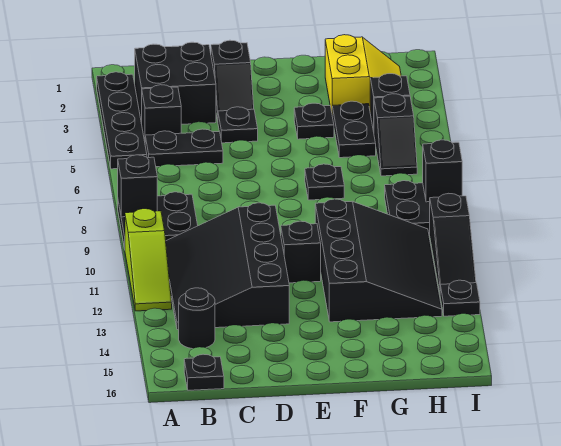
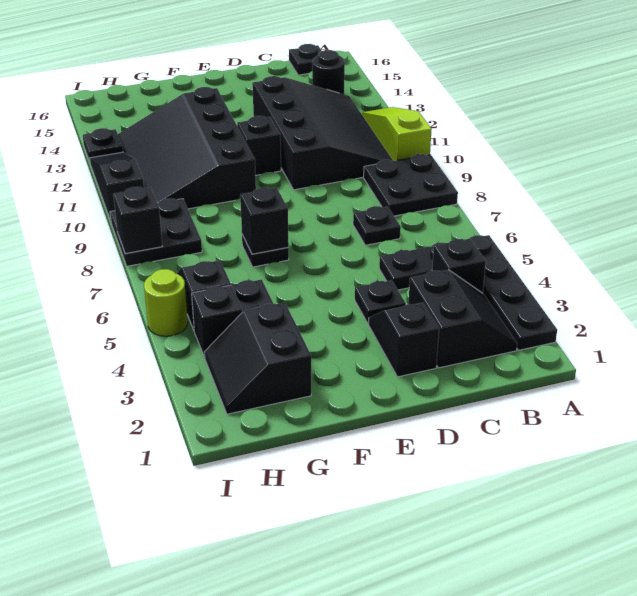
black 1x1 brick [118,155,157,217] -> black 1x1 brick moved to [240,187,289,254]
black 2x2 brick [135,42,216,124] -> black 2x2 slope [408,270,517,368]
black 1x1 plate [294,103,334,139] -> black 1x1 plate moved to [353,206,401,245]
yellow 2x2 slope [325,35,401,111] -> black 2x2 slope [205,303,311,414]
none -> lime 1x1 round brick [144,269,188,336]

